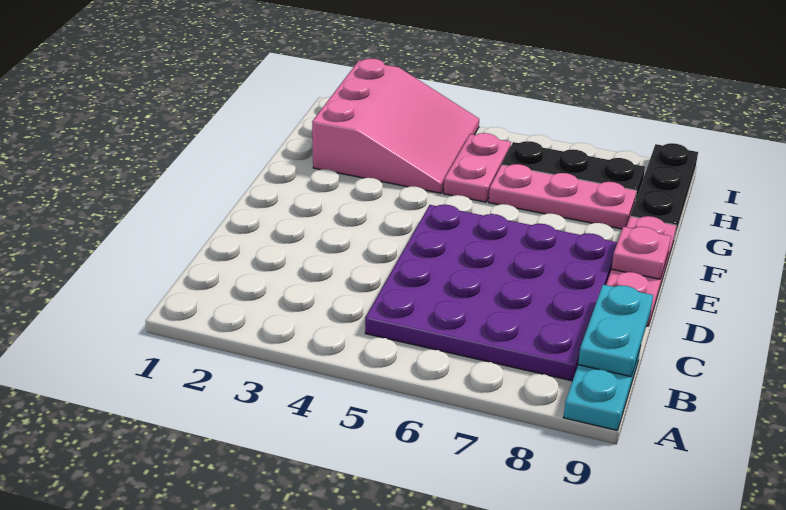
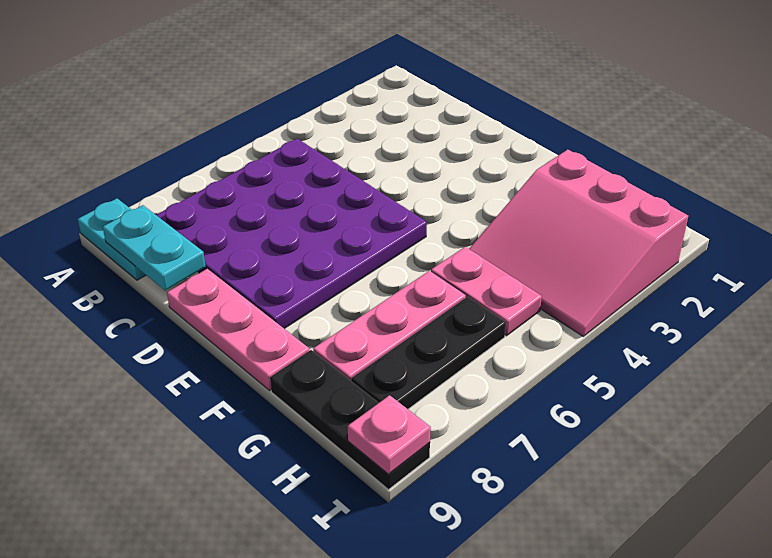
pink 1x1 plate [612,227,671,279] -> pink 1x1 plate moved to [348,395,431,474]

